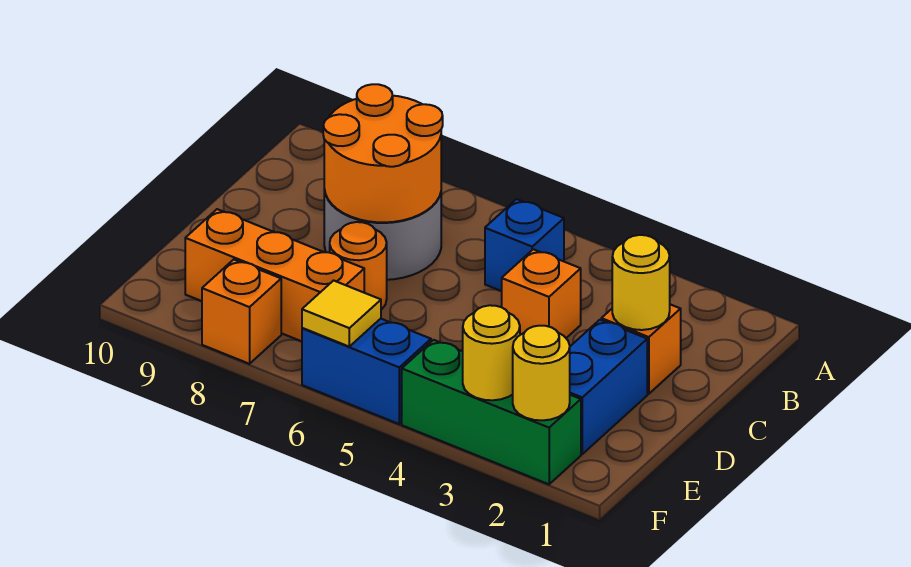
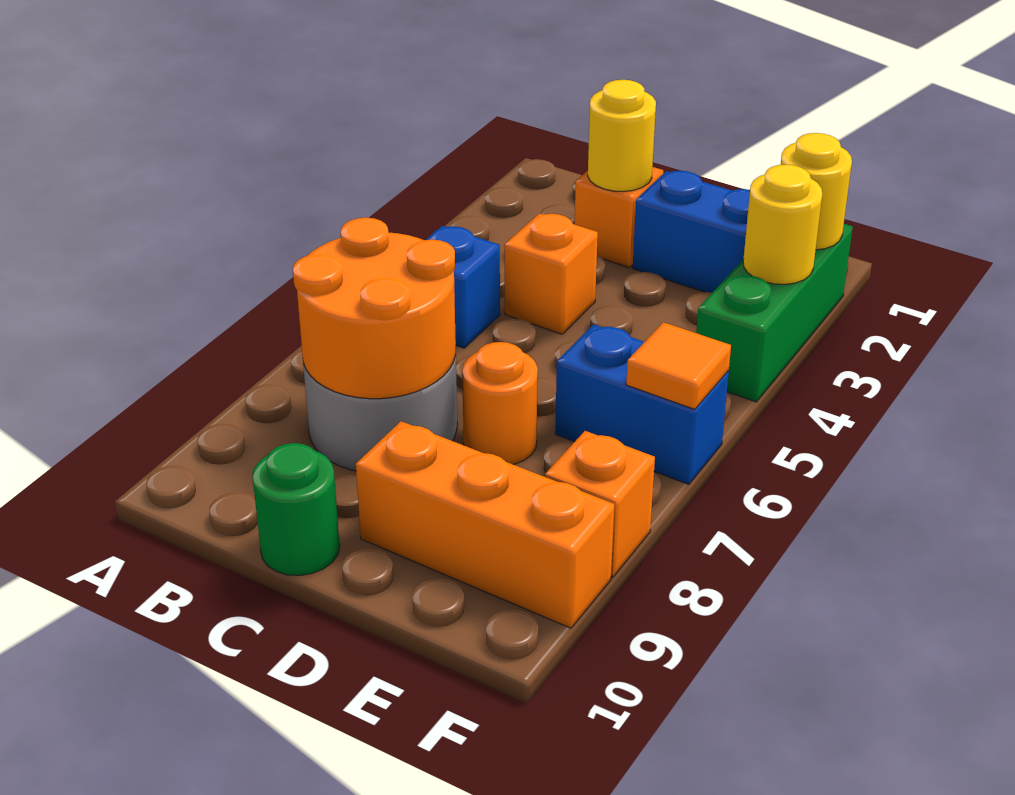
none -> green 1x1 round brick [252,443,340,575]
orange 1x3 brick [185,209,364,341] -> orange 1x3 brick turned to [356,421,614,628]
blue 1x2 brick [302,319,431,424] -> blue 1x2 brick turned to [555,324,729,484]
yellow 1x1 tile [302,281,381,346] -> orange 1x1 tile [626,322,731,409]

